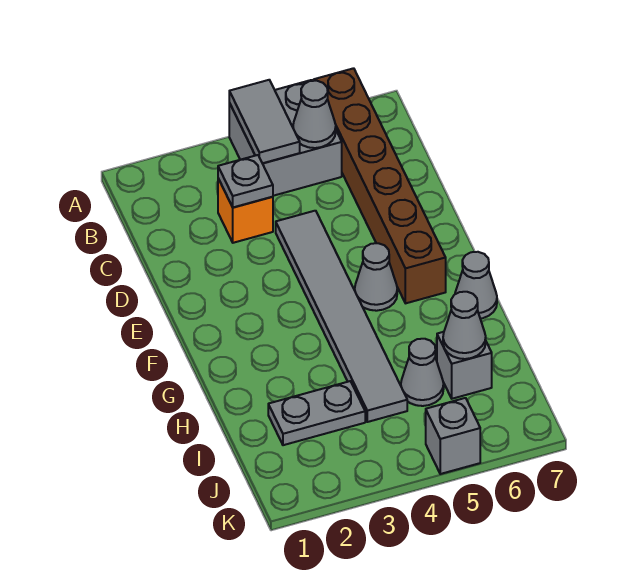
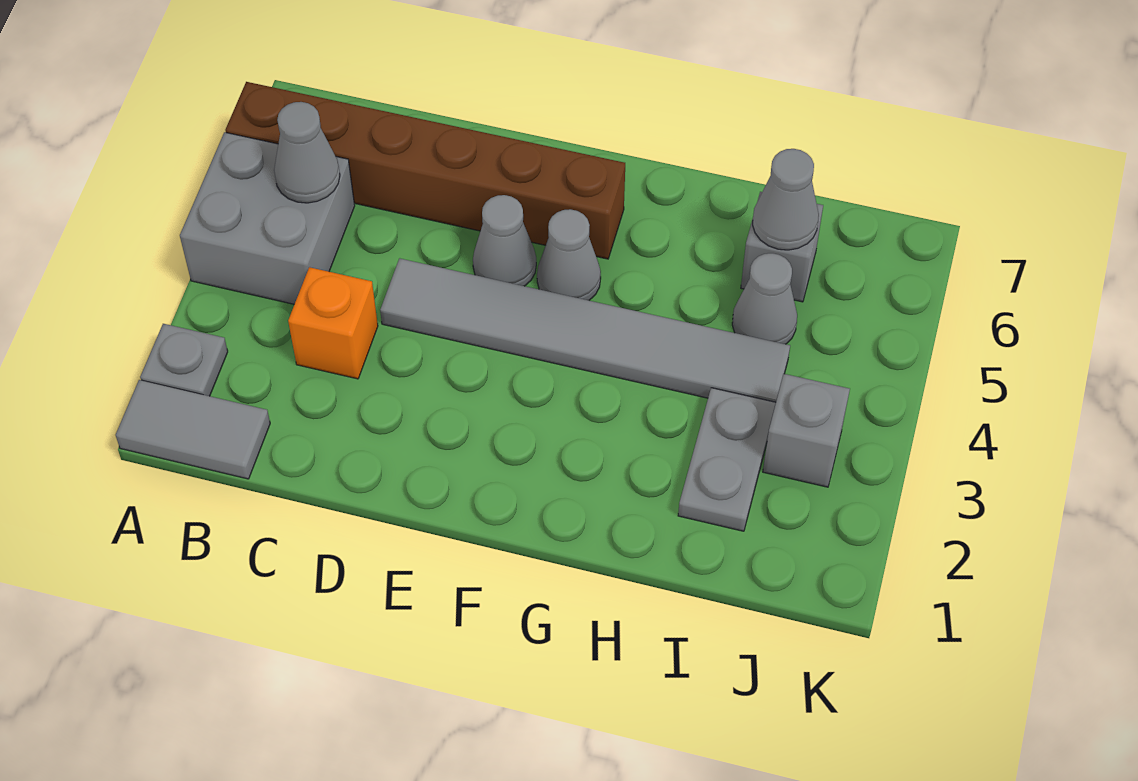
grey 1x2 tile [229,80,300,163] -> grey 1x2 tile moved to [116,380,270,479]
grey 1x1 plate [218,155,273,207] -> grey 1x1 plate moved to [140,324,228,396]
grey 1x1 cone [455,252,497,319] -> grey 1x1 cone moved to [473,195,536,286]
grey 1x1 brick [426,398,480,474] -> grey 1x1 brick moved to [763,374,850,487]

